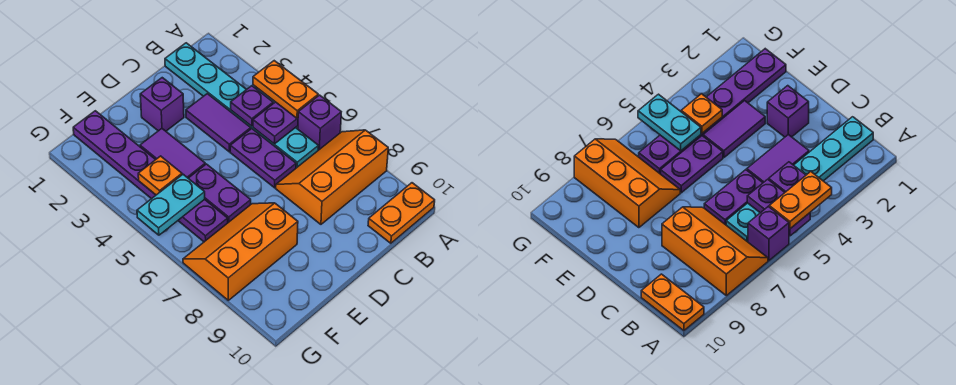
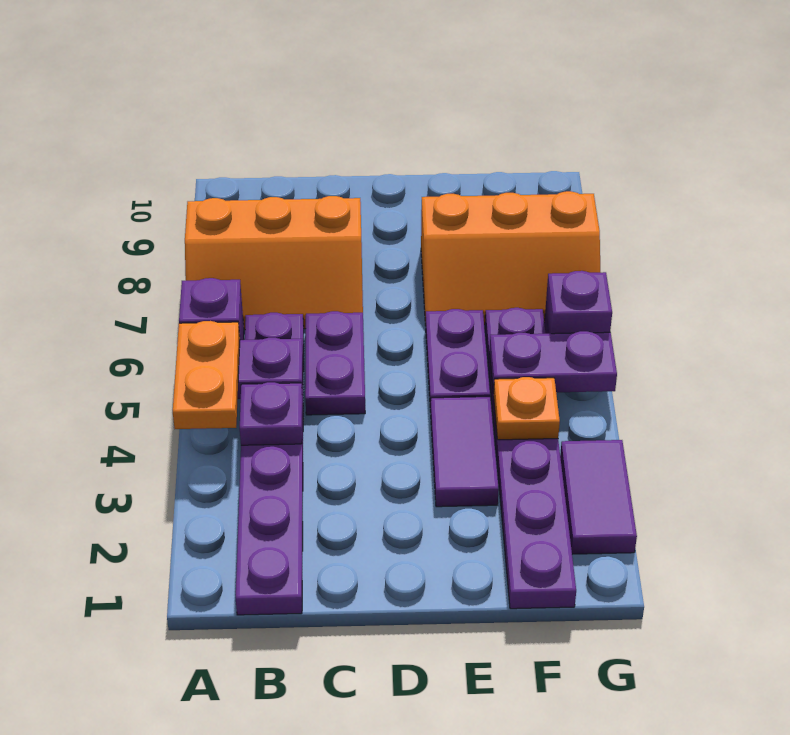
orange 1x2 plate [368,183,435,243] -> none
cyan 1x6 plate [165,43,319,168] -> purple 1x6 plate [236,313,304,615]
purple 1x2 tile [186,94,251,152] -> purple 1x2 tile moved to [560,440,637,554]
purple 1x1 brick [140,78,184,131] -> purple 1x1 brick moved to [544,271,612,334]
cyan 1x2 plate [137,174,205,235] -> purple 1x2 plate [490,331,617,393]

